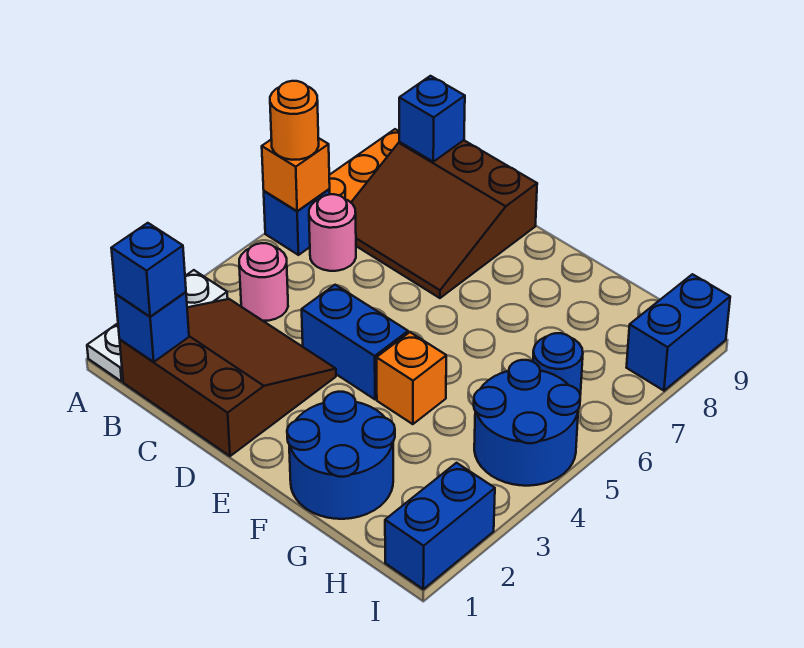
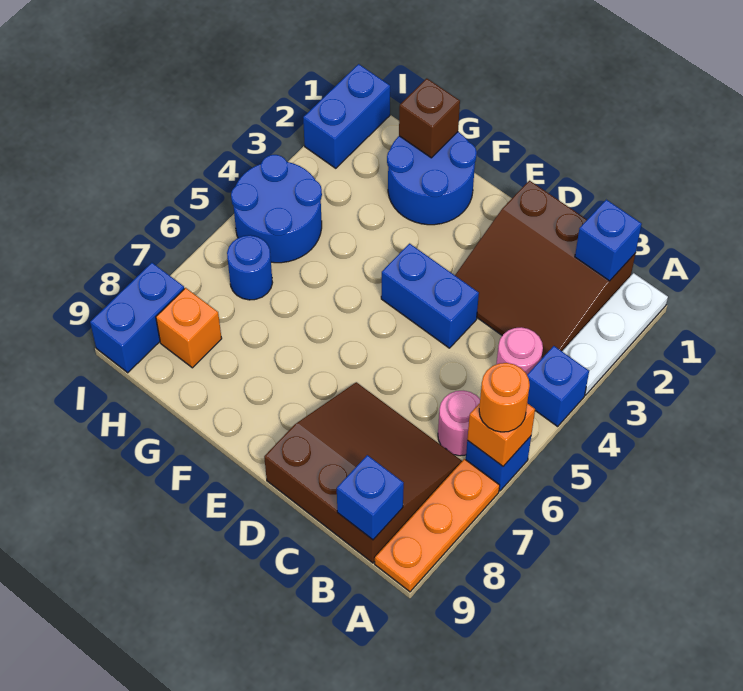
blue 1x1 brick [111,223,186,317] -> blue 1x1 brick moved to [527,346,589,426]
orange 1x1 brick [377,332,446,424] -> orange 1x1 brick moved to [156,288,222,368]
none -> brown 1x1 brick [399,78,460,158]

